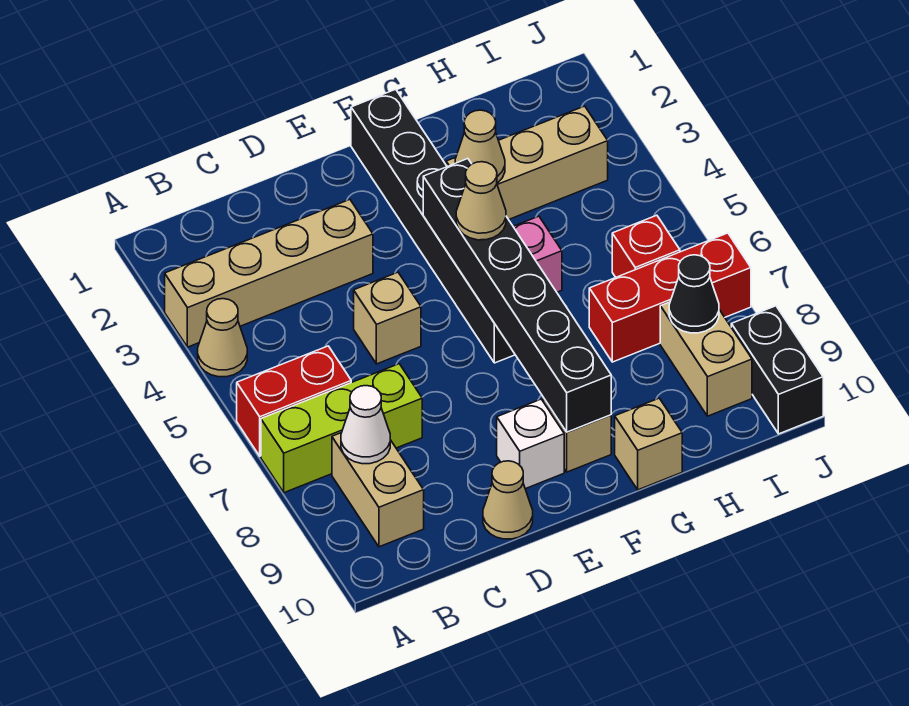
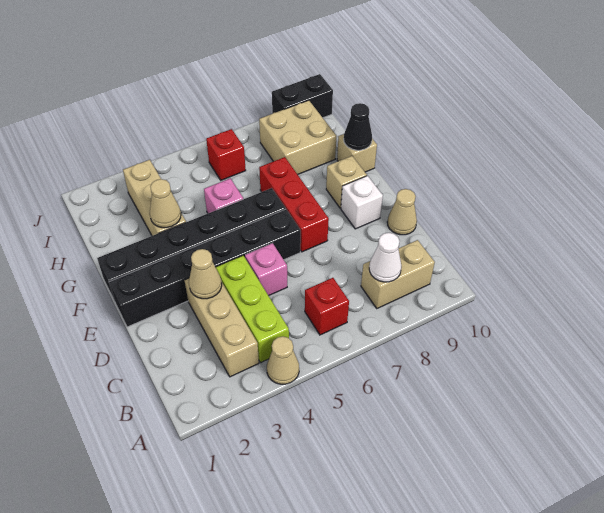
tan 1x4 brick [165,200,373,347] -> tan 1x3 brick [185,279,259,377]
red 1x2 brick [237,346,351,456] -> red 1x1 brick [305,278,349,335]
lime 1x3 brick [261,364,422,493] -> lime 1x3 brick moved to [216,256,289,363]
tan 1x1 brick [354,272,421,364] -> pink 1x1 brick [245,243,287,296]
black 1x6 brick [423,159,611,432] -> black 1x6 brick moved to [109,209,301,327]
tan 1x1 cone [456,162,506,240] -> tan 1x1 cone moved to [189,249,222,299]
red 1x3 brick [589,233,751,362] -> red 1x3 brick moved to [259,157,329,252]
tan 1x2 brick [660,302,752,416] -> tan 2x2 brick [259,100,336,175]
black 1x1 cone [669,255,719,333] -> black 1x1 cone moved to [344,103,372,150]

